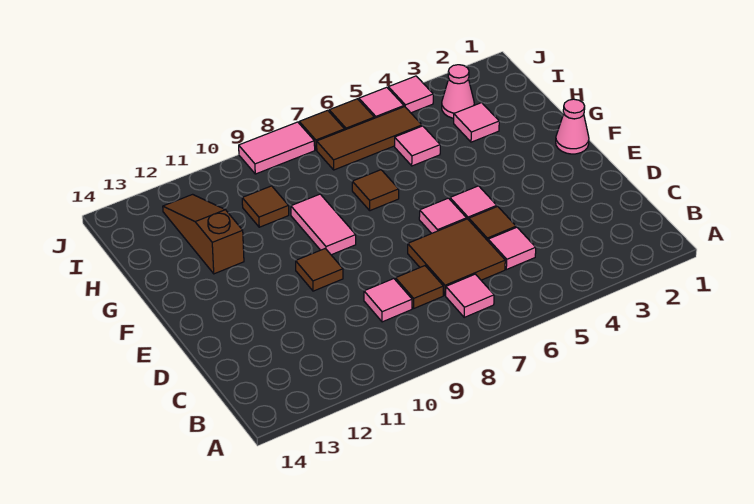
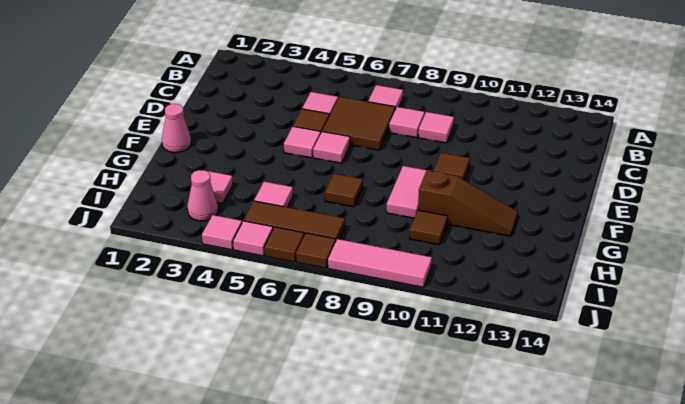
brown 1x1 tile [395,266,443,308] -> pink 1x1 tile [389,107,425,138]
brown 1x3 slope [163,194,244,274] -> brown 1x3 slope turned to [418,171,518,236]
pink 1x2 tile [239,122,315,174] -> pink 1x3 tile [328,239,432,287]

